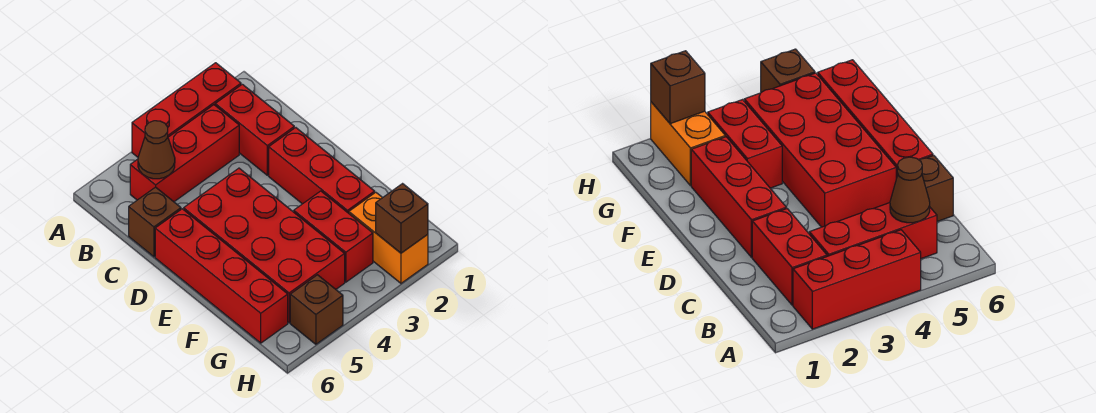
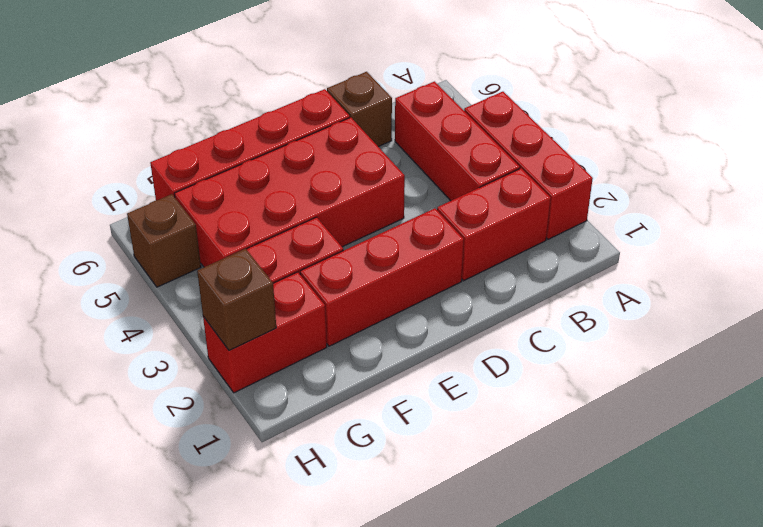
brown 1x1 cone [138,121,175,179] -> none
orange 1x2 brick [349,192,428,283] -> red 1x2 brick [203,272,327,393]

